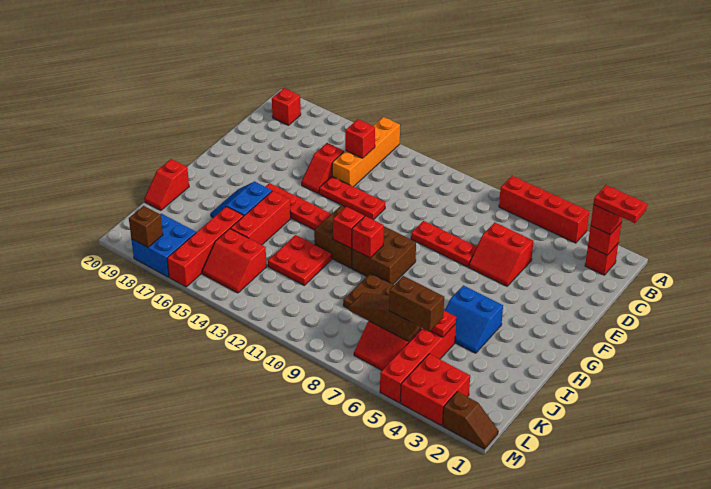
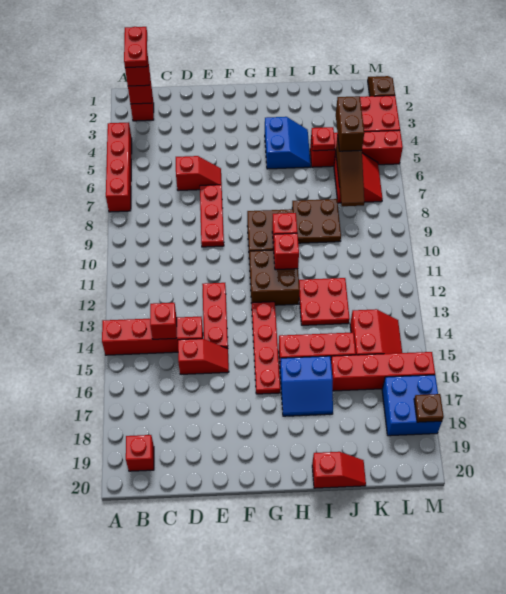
orange 1x4 brick [332,117,400,187] -> red 1x4 brick [102,317,203,355]
red 2x2 slope [469,222,533,286] -> red 1x2 slope [176,156,222,191]
brown 1x1 brick [129,206,163,247] -> brown 1x1 plate [414,394,444,422]

